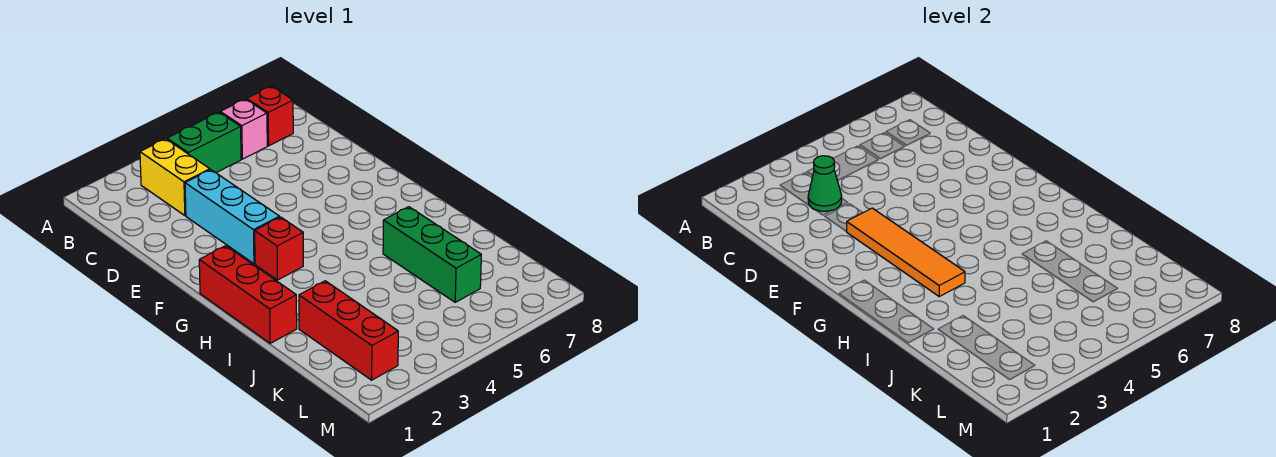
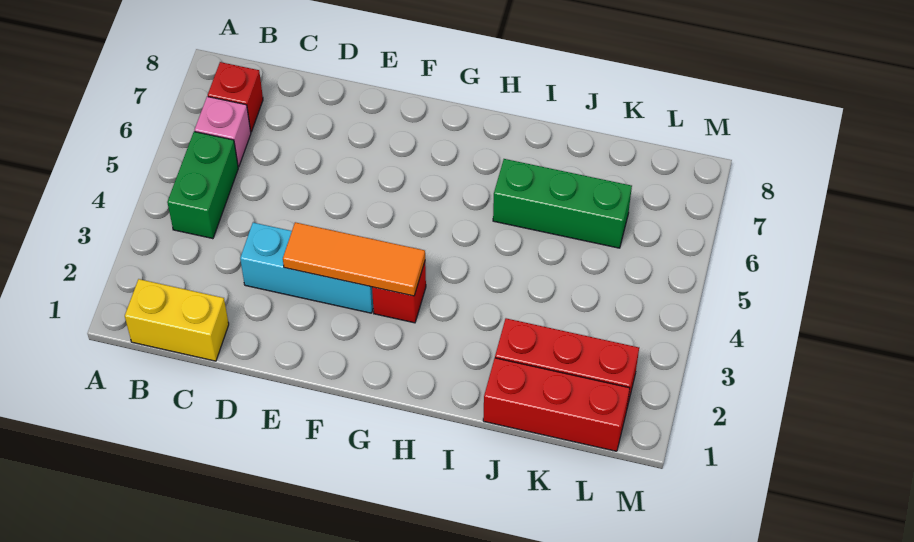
yellow 1x2 brick [140,139,210,216] -> yellow 1x2 brick moved to [125,279,229,361]
green 1x1 cone [808,156,842,211] -> none
orange 1x4 tile [846,208,965,297] -> orange 1x3 tile [283,222,425,296]
red 1x3 brick [199,246,297,343] -> red 1x3 brick moved to [483,358,630,451]

